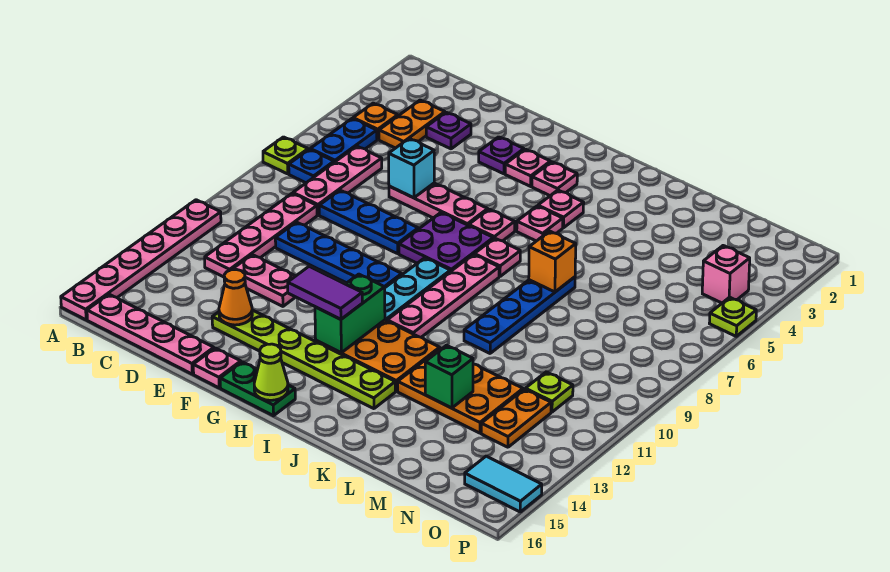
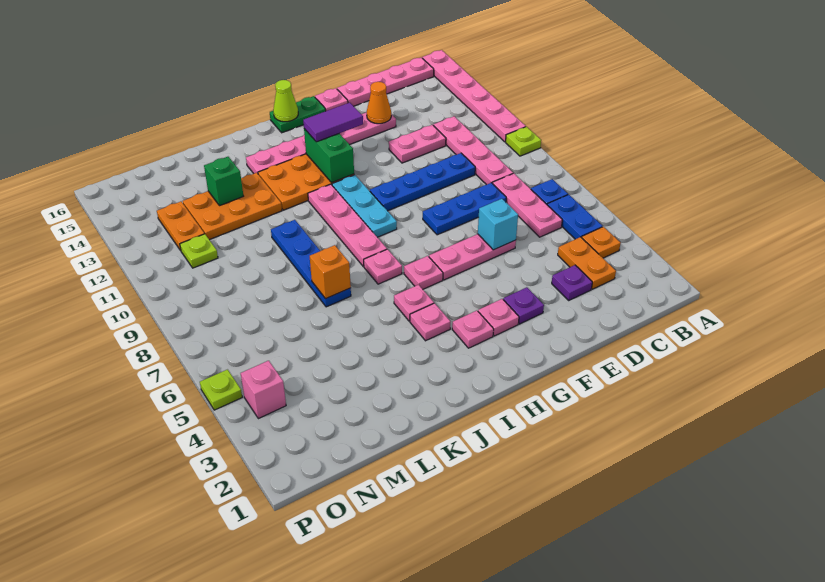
lime 1x1 plate [263,137,308,174] -> lime 1x1 plate moved to [506,127,541,156]
lime 1x6 plate [212,310,395,409] -> pink 1x6 plate [246,112,396,174]
purple 2x2 plate [399,213,493,272] -> none
cyan 1x2 tile [465,456,542,512] -> none

